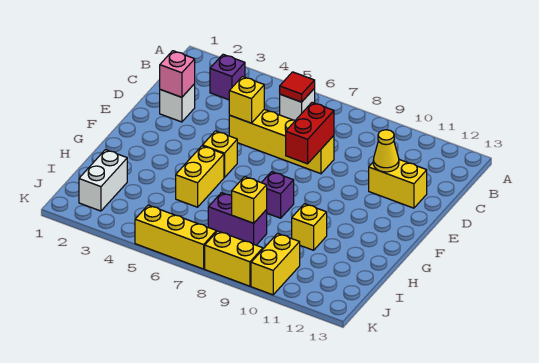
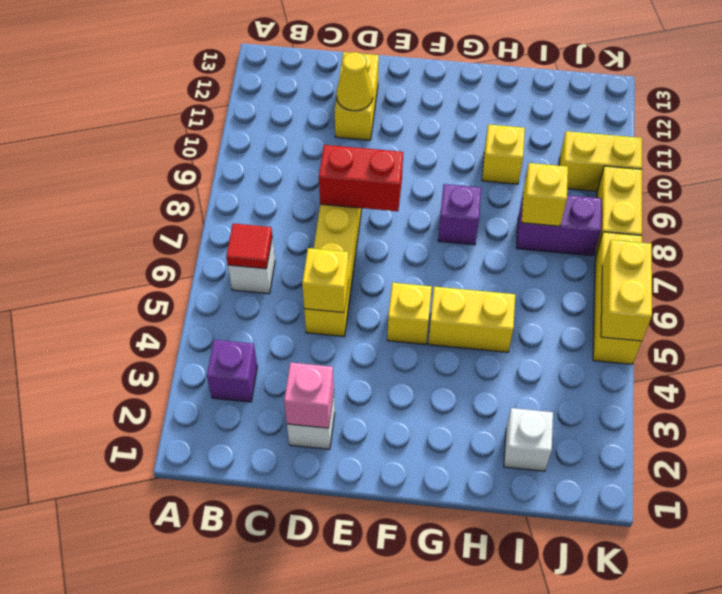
white 1x2 brick [79,150,127,211] -> white 1x1 brick [504,408,553,471]
purple 1x2 brick [208,193,267,245] -> purple 1x2 brick turned to [516,195,602,256]
none -> yellow 1x2 brick [601,240,652,341]

